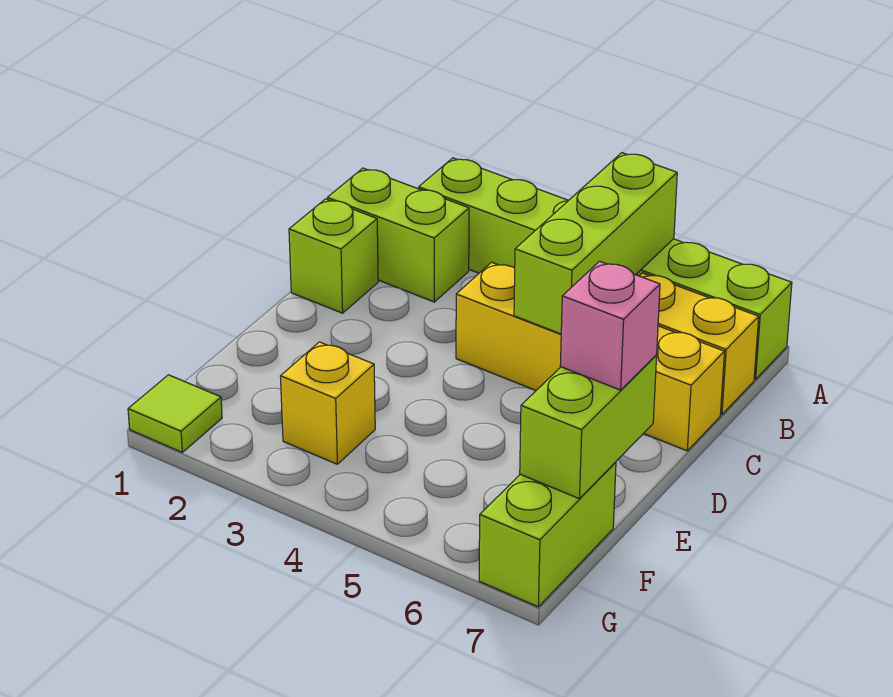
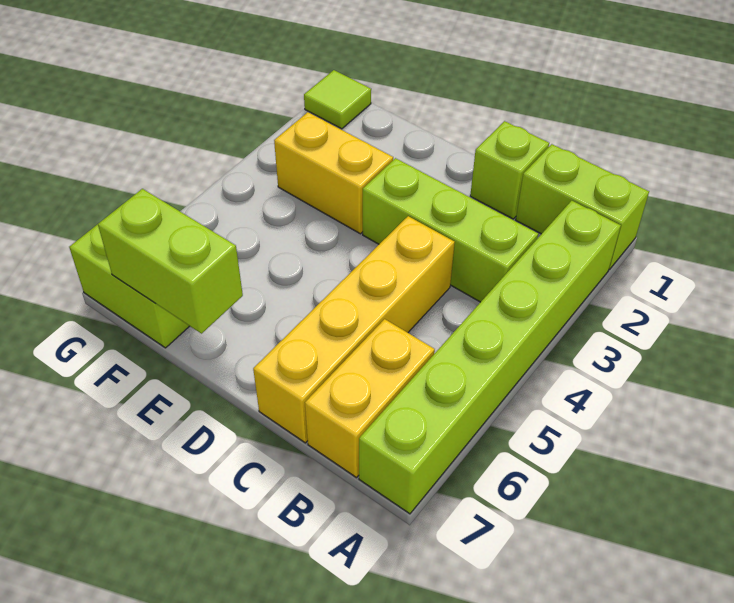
lime 1x3 brick [514,153,677,334] -> lime 1x3 brick moved to [363,158,538,302]
lime 1x2 brick [327,168,469,302] -> lime 1x2 brick turned to [516,144,649,270]
pink 1x1 brick [560,261,660,390] -> none
yellow 1x1 brick [280,342,375,464] -> yellow 1x2 brick [274,112,393,234]

